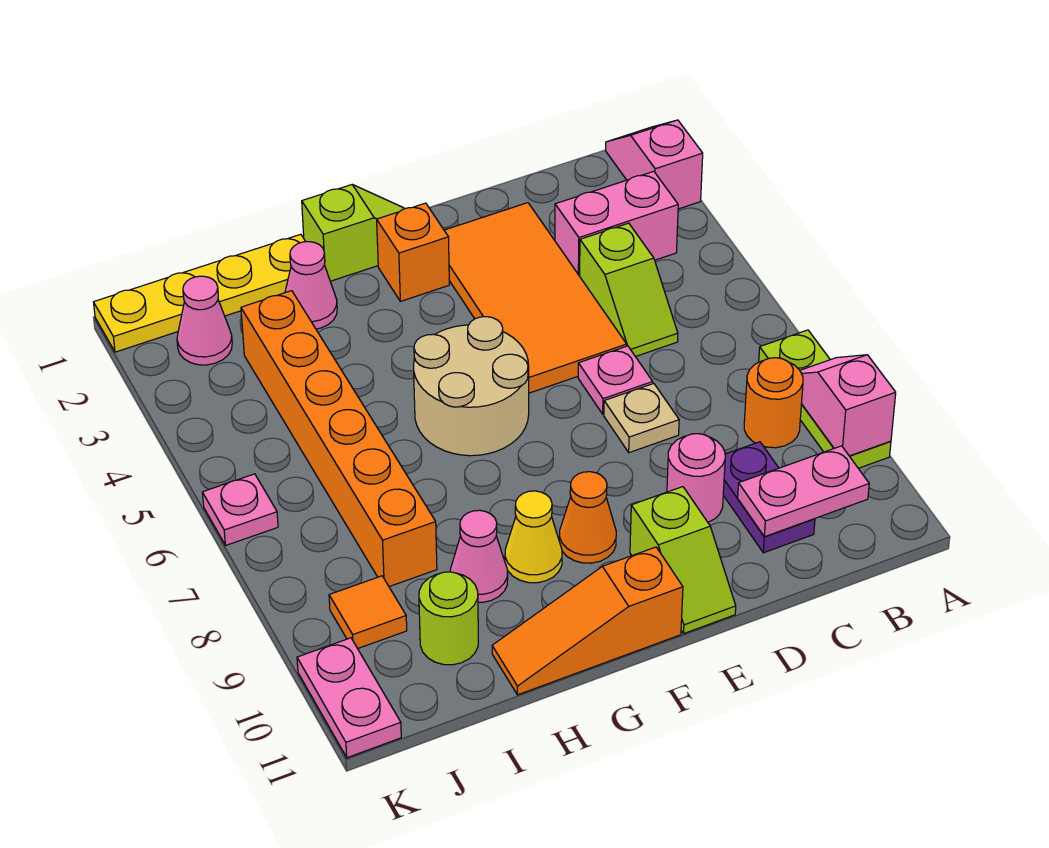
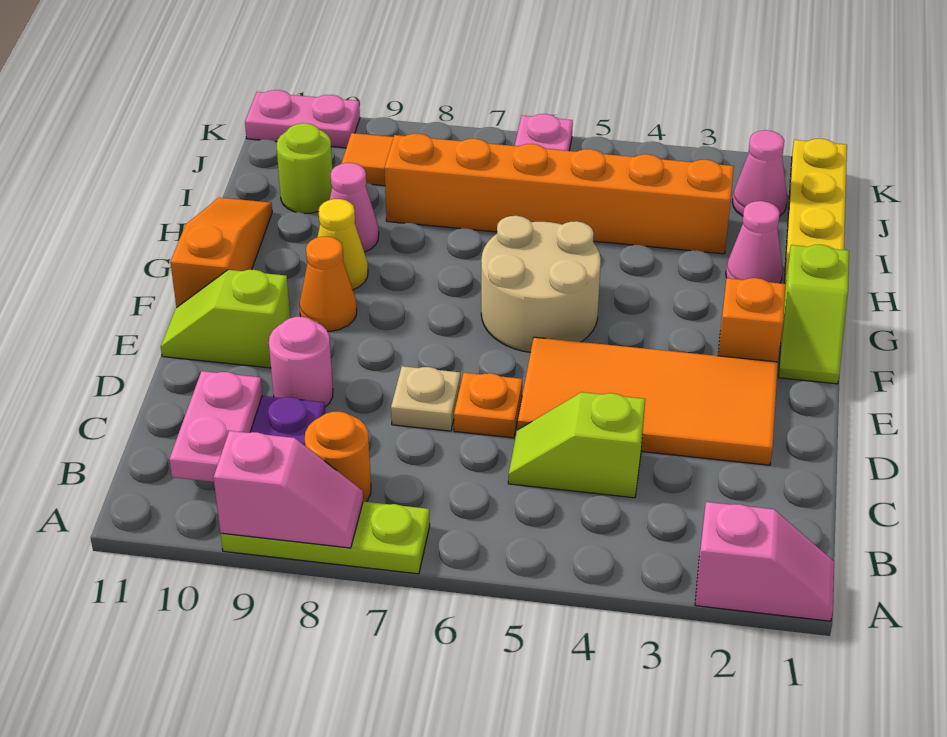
pink 1x2 brick [555,171,678,276] -> none
pink 1x1 plate [578,346,653,414] -> orange 1x1 plate [454,373,522,438]

